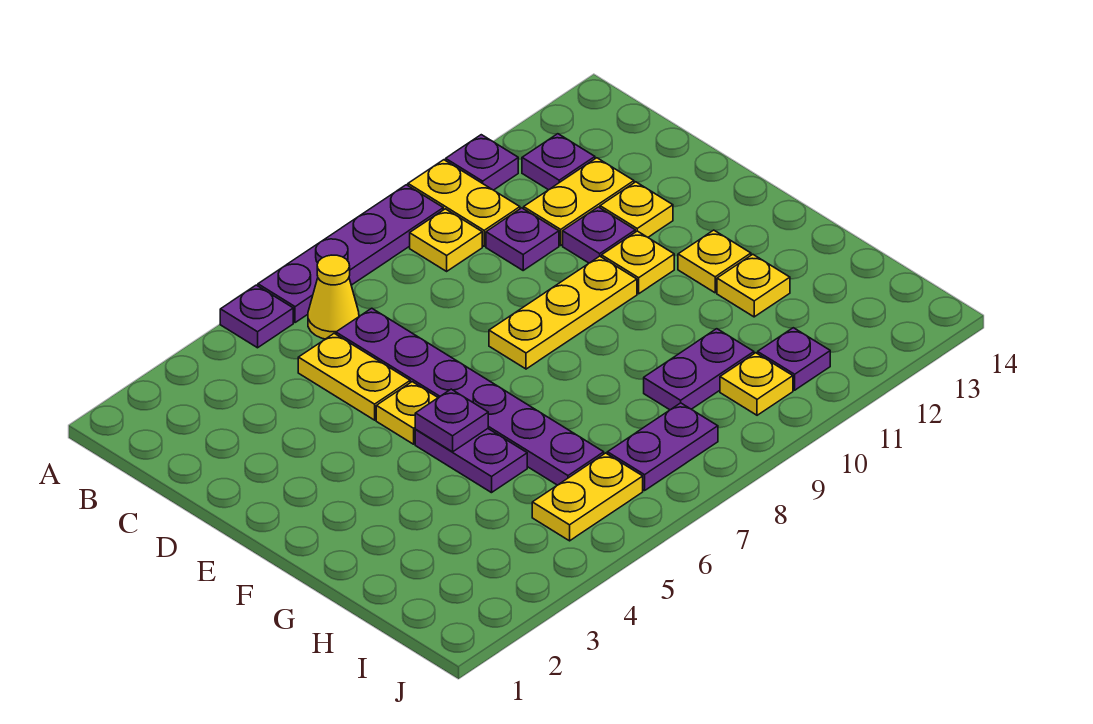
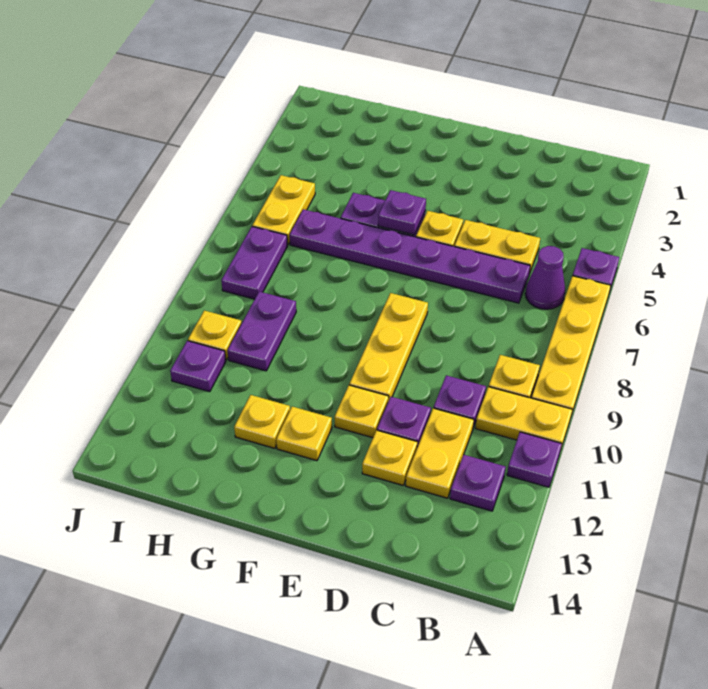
purple 1x4 plate [258,185,443,323] -> yellow 1x4 plate [531,276,611,415]
yellow 1x1 cone [308,255,359,339] -> purple 1x1 cone [525,246,565,309]

